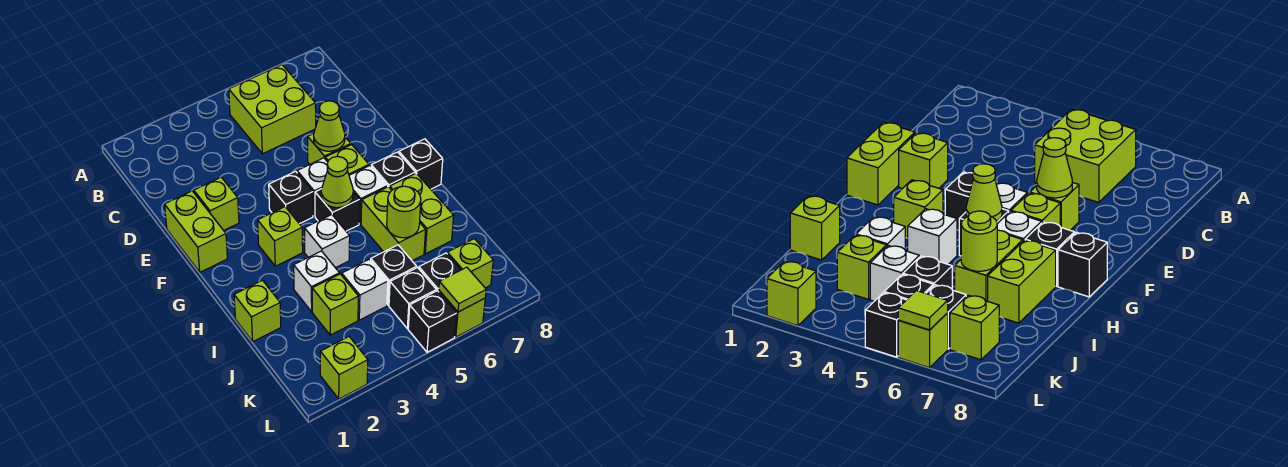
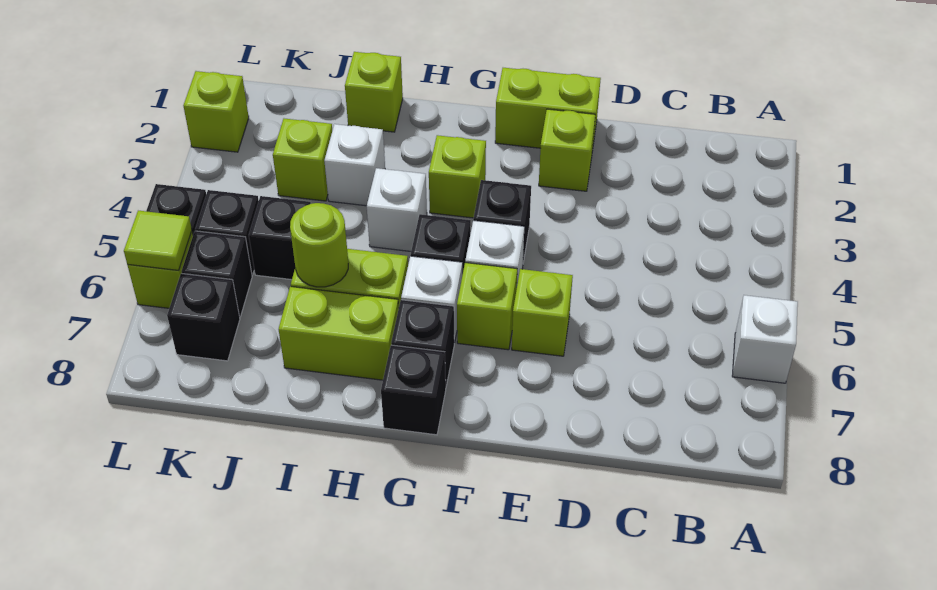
lime 2x2 brick [229,65,316,154] -> none
lime 1x1 cone [314,101,345,151] -> none
lime 1x1 cone [321,157,353,208] -> none
white 1x1 brick [342,259,388,320] -> white 1x1 brick moved to [732,295,798,383]
lime 1x1 brick [447,239,493,288] -> black 1x1 brick [167,273,240,361]

